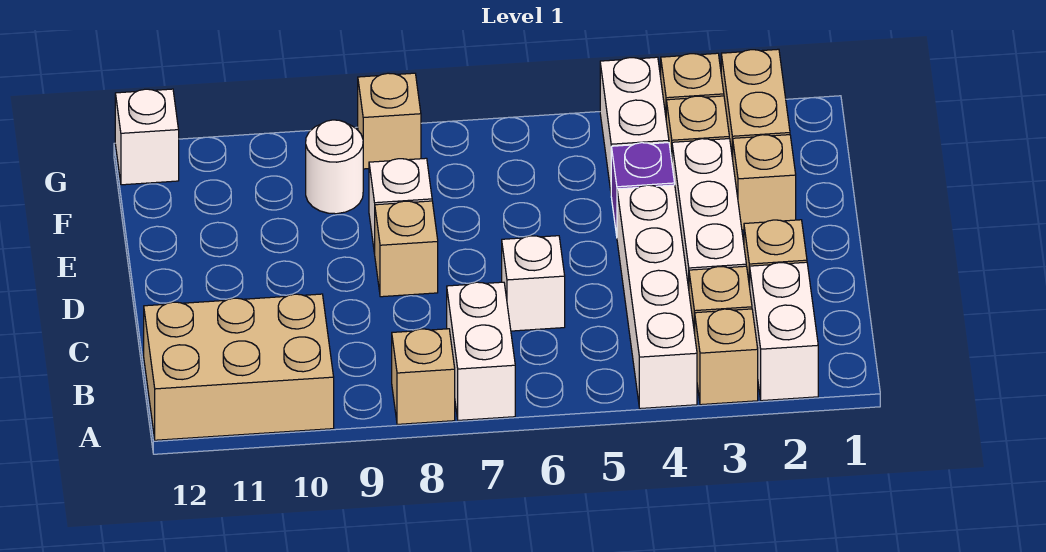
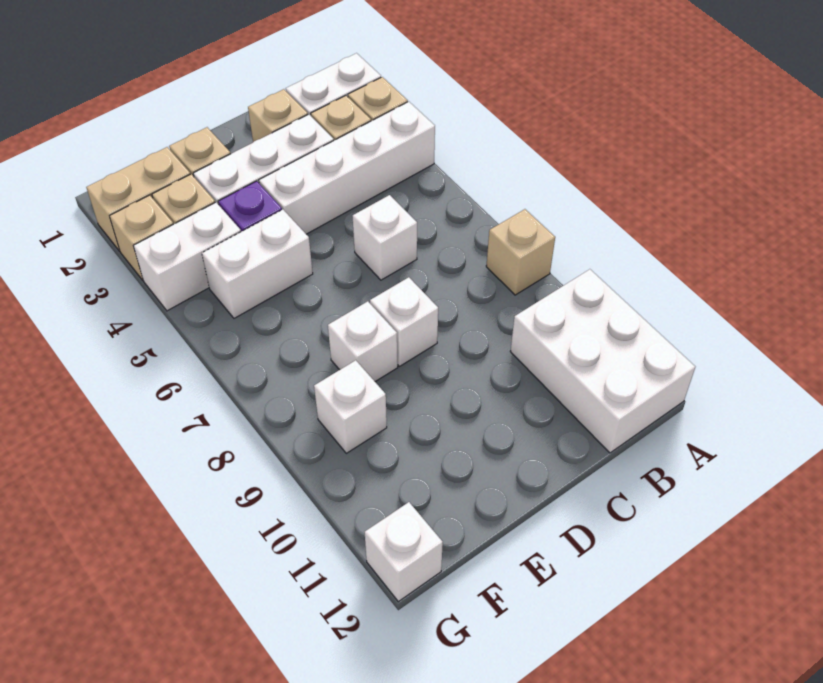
white 1x2 brick [447,282,515,420] -> white 1x2 brick moved to [202,210,313,318]
tan 2x3 brick [144,294,334,440] -> white 2x3 brick [510,269,695,453]
tan 1x1 brick [375,201,438,297] -> white 1x1 brick [370,277,438,366]
white 1x1 round brick [306,120,363,214] -> white 1x1 brick [314,360,387,453]
tan 1x1 brick [358,73,421,169] -> none

